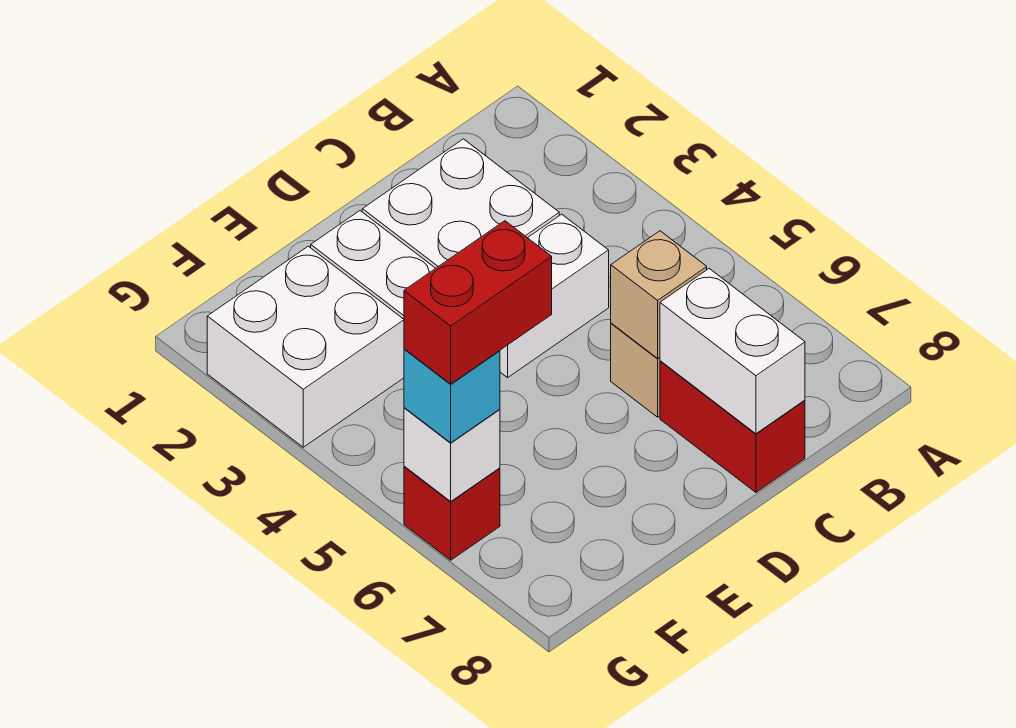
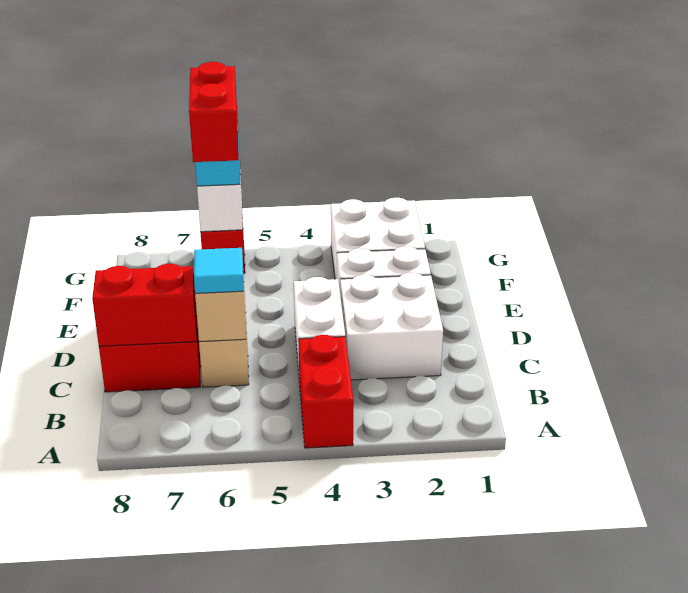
none -> red 1x2 brick [298,335,353,448]
none -> cyan 1x1 tile [194,248,244,293]
white 1x2 brick [660,269,805,434] -> red 1x2 brick [92,264,197,346]

